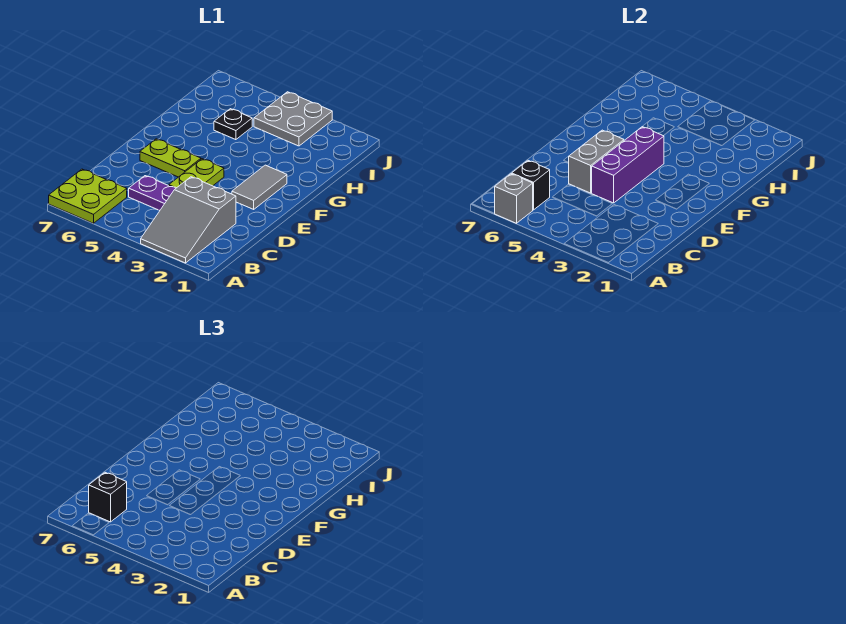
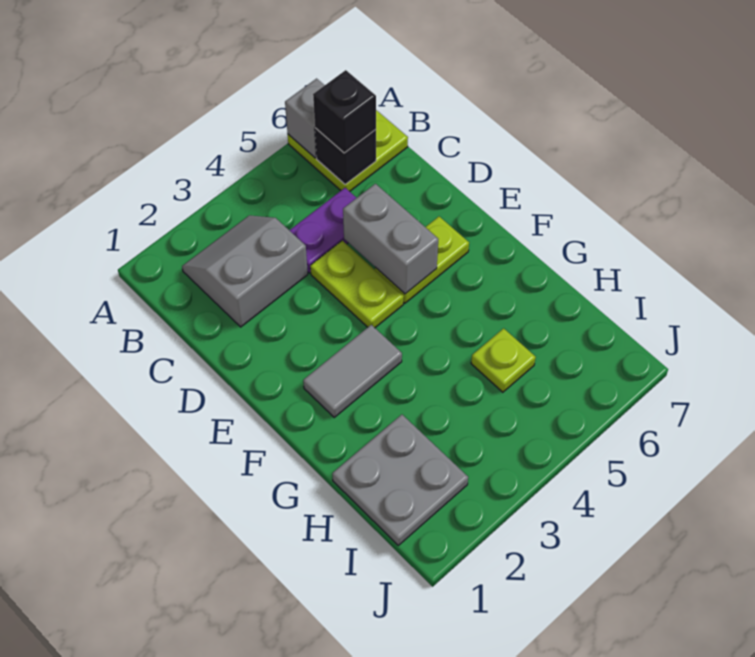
grey 2x3 slope [141,177,236,263] -> grey 2x2 slope [182,215,308,327]
purple 1x3 brick [592,127,664,203] -> none
grey 1x2 tile [232,165,287,209] -> grey 1x2 tile turned to [303,325,402,417]
black 1x1 plate [214,109,252,140] -> lime 1x1 plate [471,328,536,392]
grey 2x2 plate [254,92,332,146] -> grey 2x2 plate moved to [332,415,468,545]

